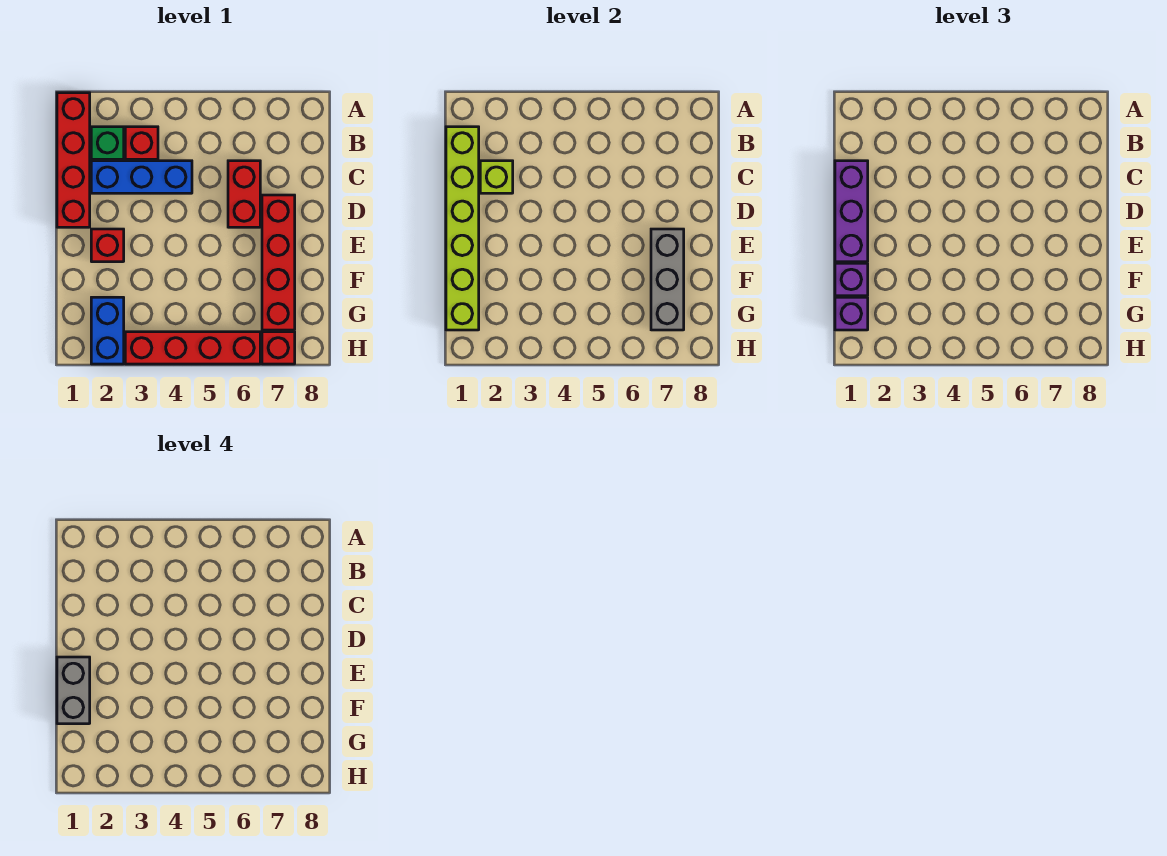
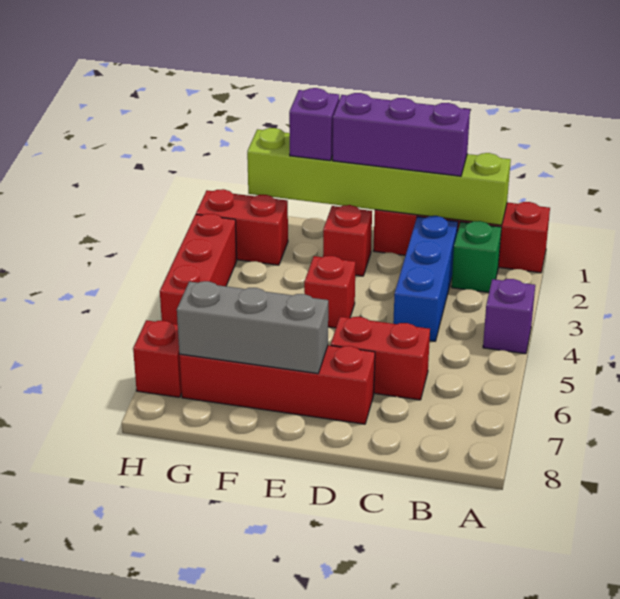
red 1x1 brick [125,127,158,159] -> red 1x1 brick moved to [304,256,356,328]
lime 1x1 brick [480,161,513,193] -> none
grey 1x2 brick [57,657,90,724] -> none
purple 1x1 brick [835,297,868,330] -> purple 1x1 brick moved to [483,279,535,354]
blue 1x2 brick [91,297,124,364] -> red 1x2 brick [196,189,288,265]
red 1x4 brick [125,332,260,364] -> red 1x3 brick [160,214,237,325]

